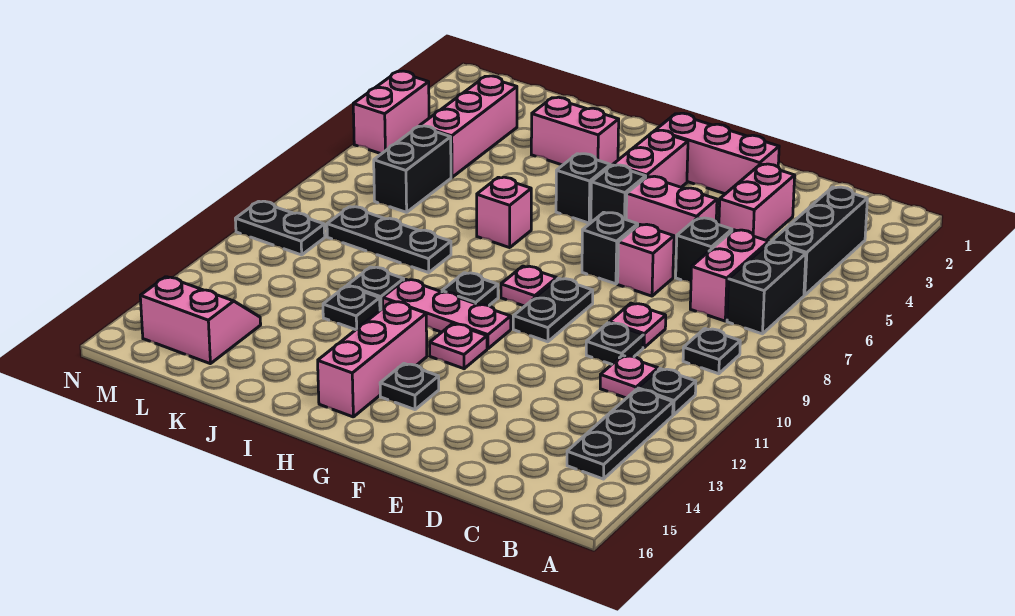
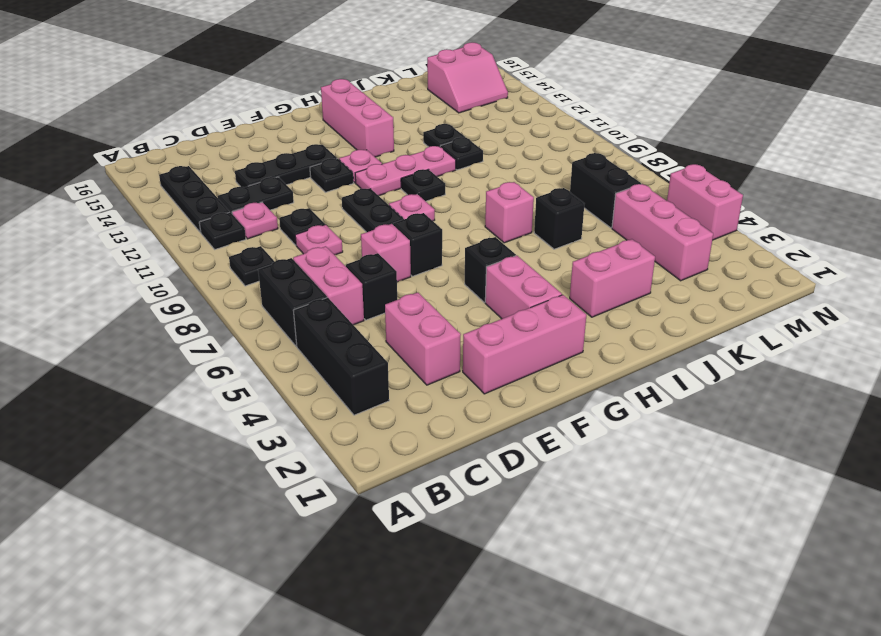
pink 1x2 brick [626,176,717,251] -> none
black 1x1 plate [380,364,439,410] -> black 1x1 plate moved to [310,159,353,192]
black 1x1 brick [556,154,610,223] -> black 1x1 brick moved to [534,188,584,249]
black 1x3 plate [327,207,451,273] -> black 1x3 plate moved to [235,144,337,187]
black 1x2 plate [235,201,325,255] -> black 1x2 plate moved to [218,177,294,213]

